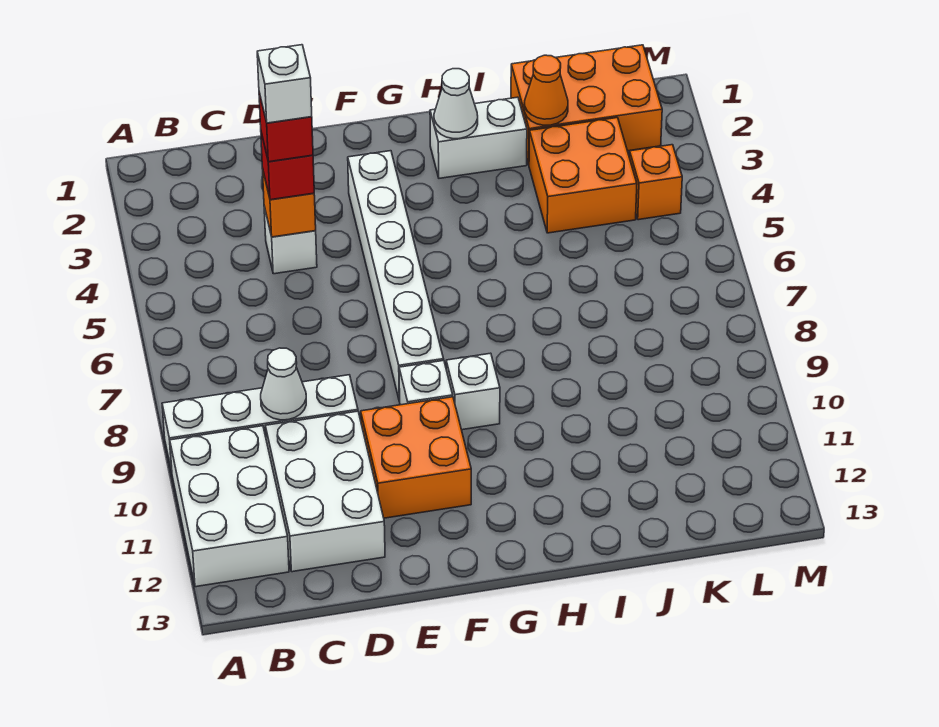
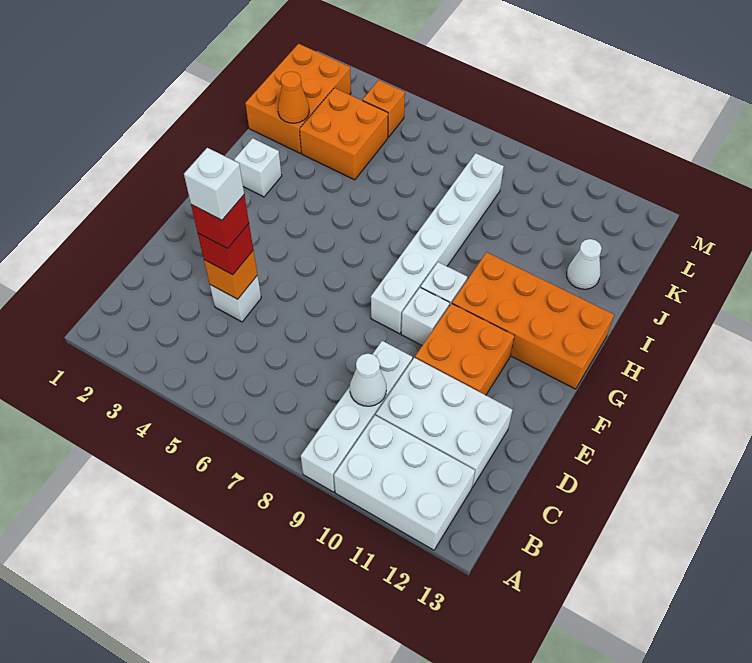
white 1x6 brick [348,151,444,401] -> white 1x6 brick turned to [371,153,504,334]
none -> orange 2x4 brick [452,252,614,389]
white 1x2 brick [430,97,527,178] -> white 1x1 brick [234,138,282,197]
white 1x1 cone [434,69,478,139] -> white 1x1 cone moved to [567,239,602,289]

